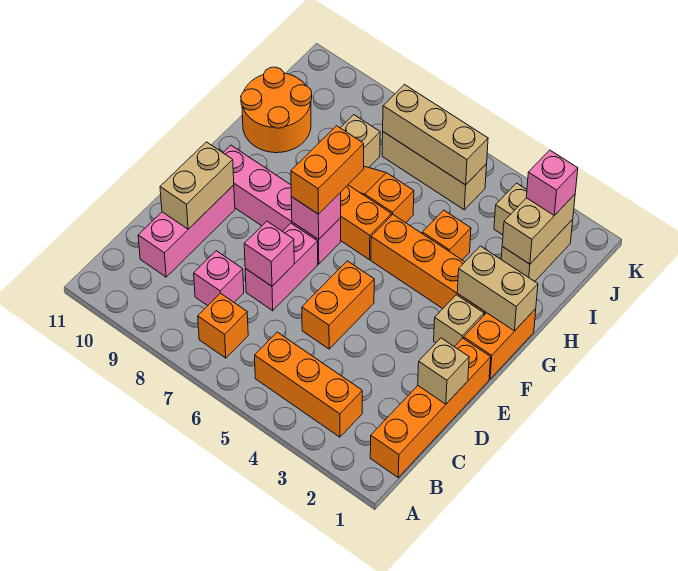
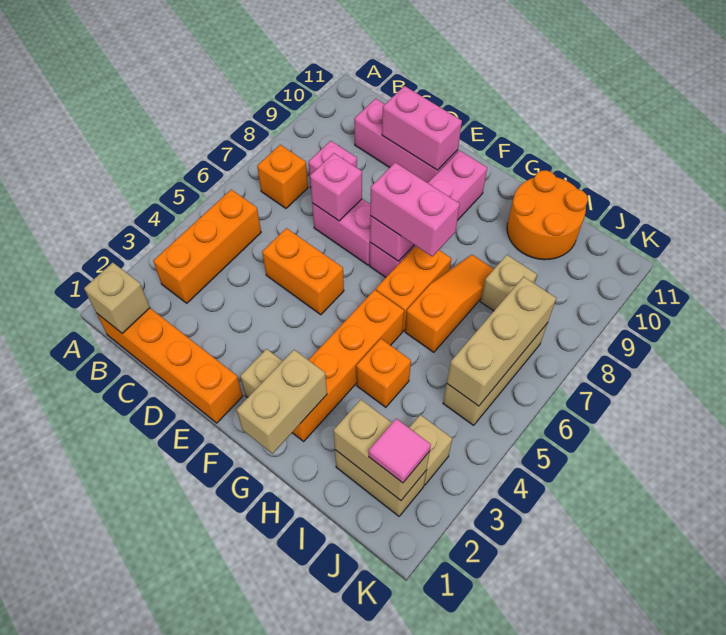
tan 1x1 brick [418,338,469,404] -> tan 1x1 brick moved to [84,263,150,333]
tan 1x2 brick [160,142,234,229] -> pink 1x2 brick [382,86,462,170]
orange 1x2 brick [464,309,536,379] -> none
orange 1x2 brick [291,126,364,214] -> pink 1x2 brick [370,163,460,256]
pink 1x1 brick [526,150,578,215] -> pink 1x1 tile [369,419,431,483]

